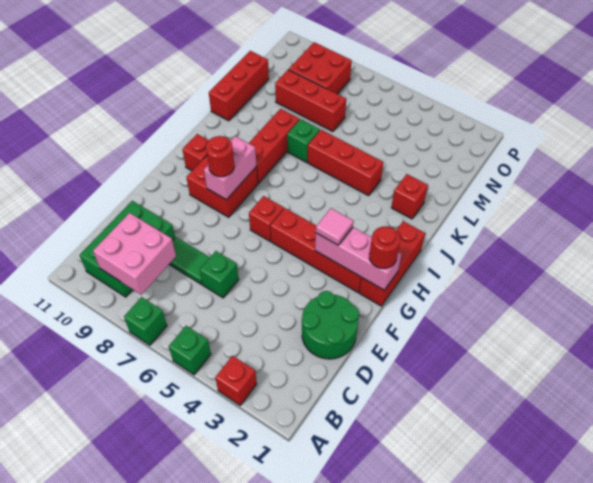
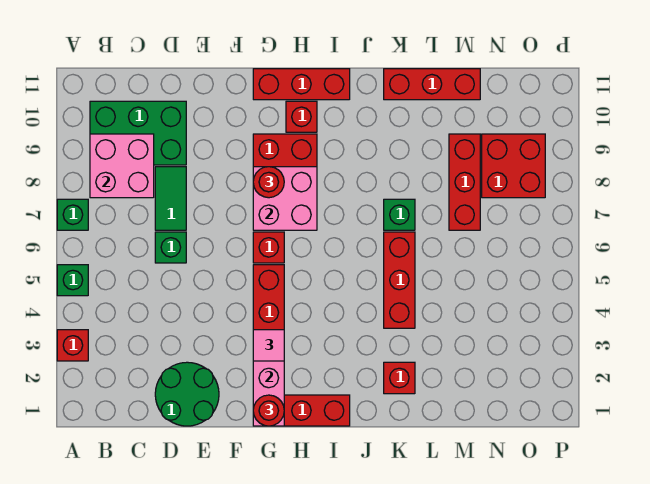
pink 1x2 brick [204,136,257,200] -> pink 2x2 brick [253,167,317,230]
red 1x3 brick [249,109,300,183] -> red 1x3 brick moved to [253,69,350,100]

